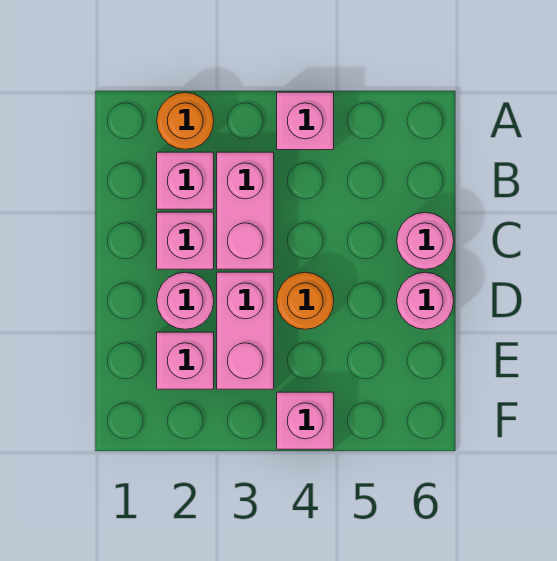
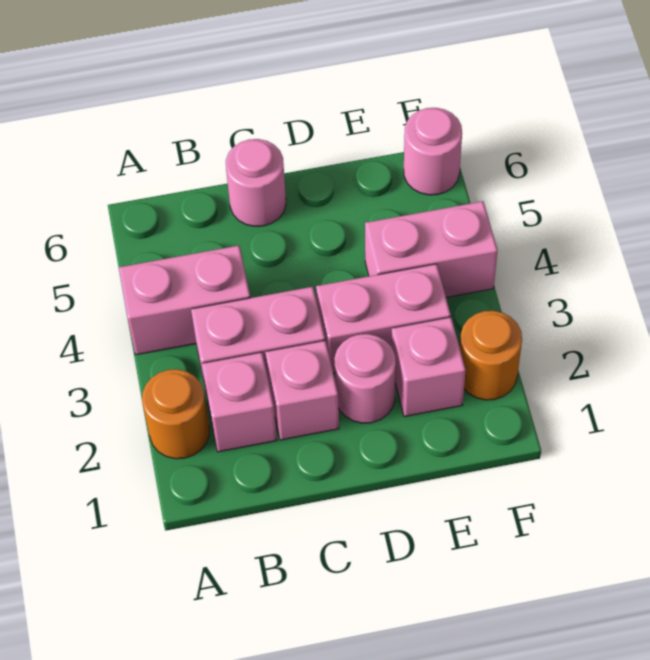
pink 1x1 brick [277,92,334,150] -> pink 1x2 brick [119,246,250,355]
orange 1x1 round brick [277,272,334,329] -> orange 1x1 round brick moved to [460,311,522,400]
pink 1x1 round brick [397,272,454,329] -> pink 1x1 round brick moved to [404,108,462,195]
pink 1x1 brick [277,392,334,449] -> pink 1x2 brick [365,201,498,297]

